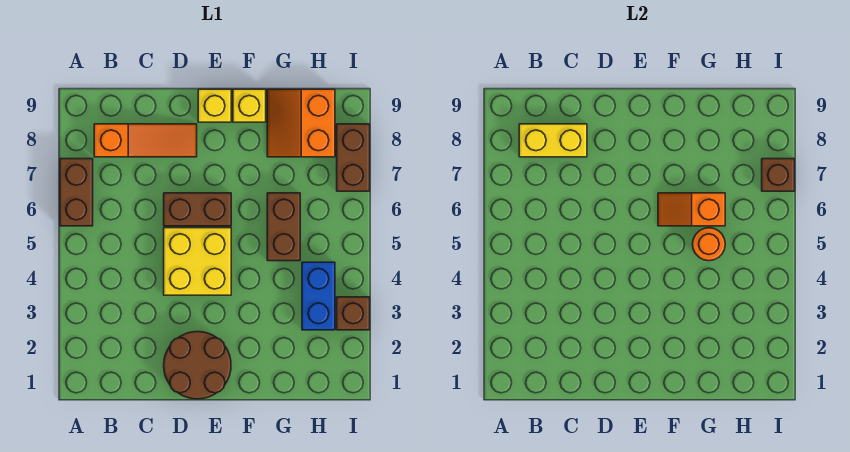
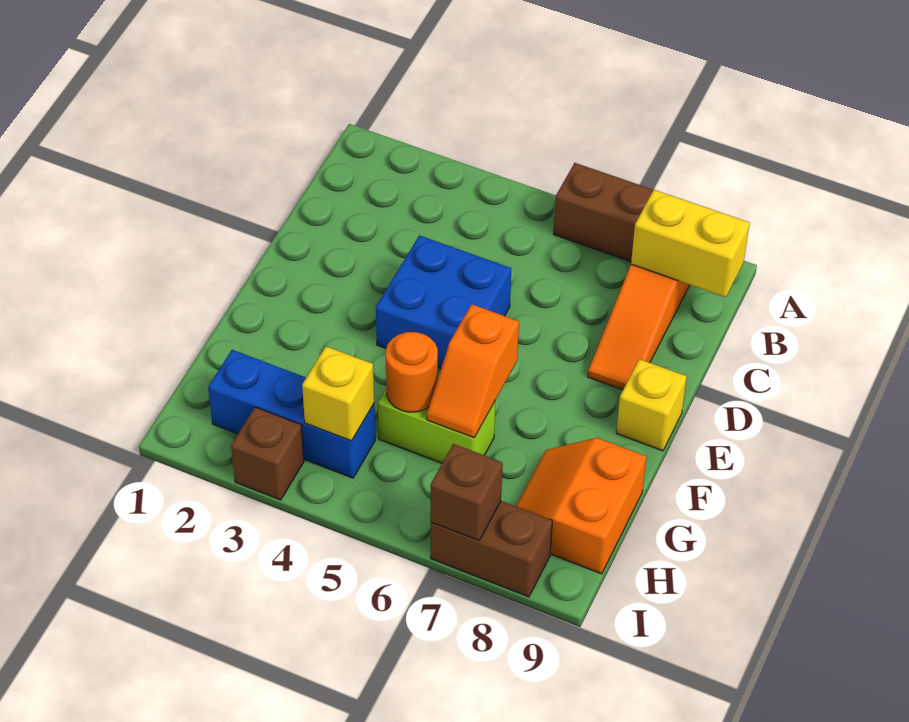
yellow 1x2 brick [519,124,587,157] -> yellow 1x2 brick turned to [631,190,750,297]
brown 2x2 round brick [164,332,231,399] -> none
yellow 2x2 brick [164,228,231,295] -> blue 2x2 brick [376,235,511,369]
brown 1x2 brick [164,193,231,226] -> none
orange 1x2 slope [658,193,725,226] -> orange 1x2 slope turned to [427,304,519,438]
yellow 1x1 brick [233,89,266,122] -> yellow 1x1 brick moved to [302,346,374,441]
brown 1x2 brick [267,193,300,261] -> lime 1x2 brick [378,387,496,463]
orange 2x2 slope [267,89,335,157] -> orange 2x2 slope turned to [516,438,646,574]
blue 1x2 brick [302,262,335,330] -> blue 1x3 brick [208,350,375,478]

